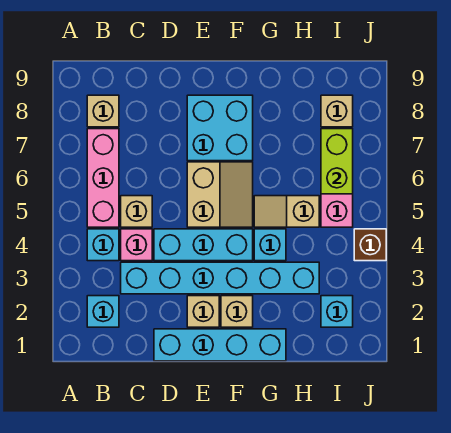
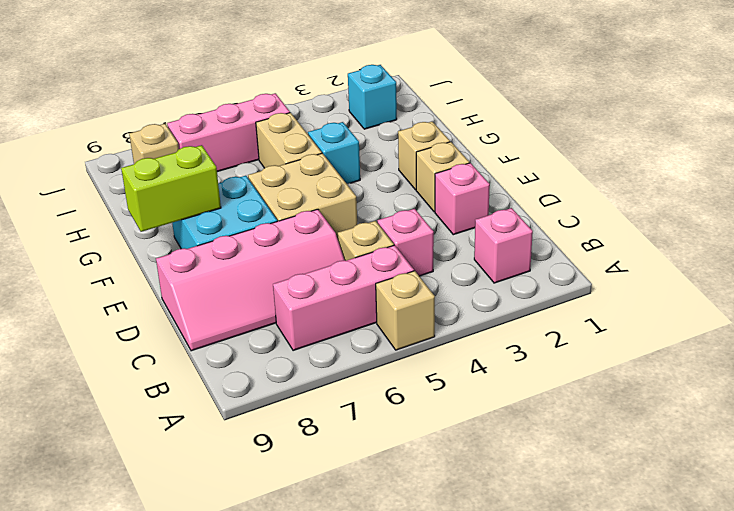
cyan 1x1 brick [87,296,119,327] -> pink 1x1 brick [474,208,533,283]
cyan 1x1 brick [87,229,119,261] -> none
tan 1x1 brick [87,95,119,127] -> tan 1x1 brick moved to [376,271,435,350]
cyan 1x6 brick [121,262,319,294] -> none
none -> pink 2x4 slope [156,209,344,351]
cyan 1x4 brick [154,329,286,361] -> none
none -> pink 1x1 brick [435,163,490,235]
cyan 1x3 brick [154,229,253,261] -> none
tan 2x2 slope [187,162,253,227] -> tan 2x2 brick [248,153,357,239]
tan 1x2 slope [254,196,319,227] -> tan 1x2 brick [256,113,322,168]
lime 1x2 brick [321,129,353,194] -> lime 1x2 brick moved to [121,145,221,232]
brown 1x1 brick [354,229,386,261] -> none

